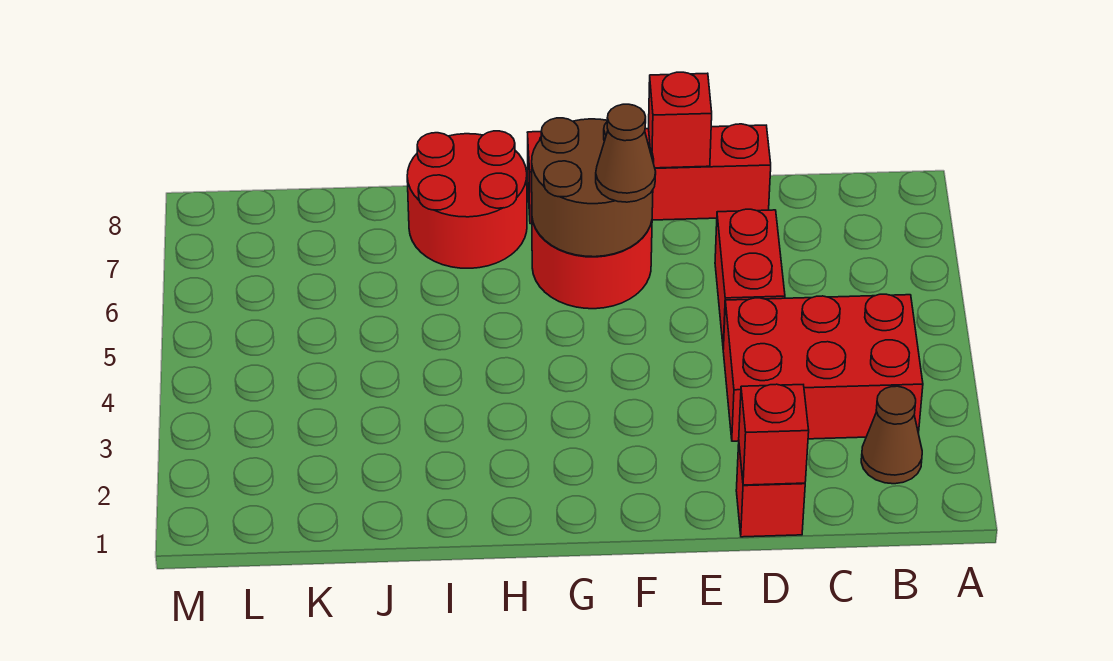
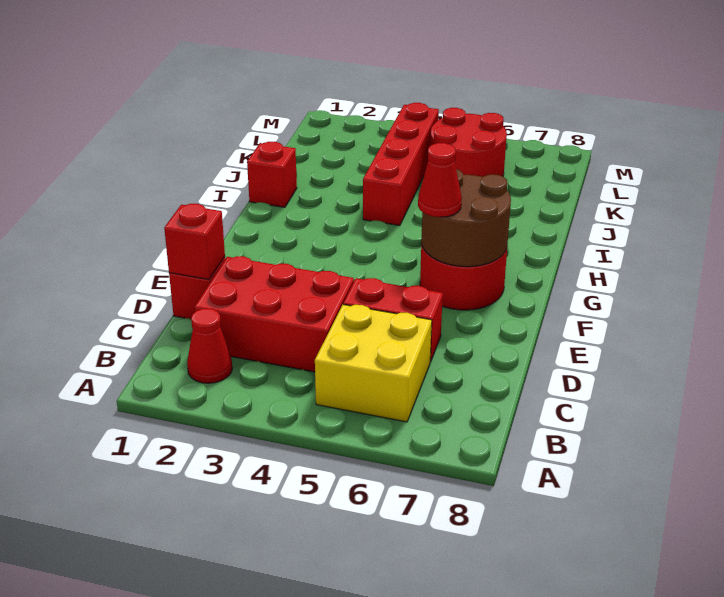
brown 1x1 cone [861,386,922,484] -> red 1x1 cone [187,309,232,383]
red 2x3 brick [723,294,923,441] -> red 2x3 brick turned to [195,256,354,372]
none -> yellow 2x2 brick [315,305,432,422]
red 1x4 brick [528,124,771,224] -> red 1x4 brick moved to [363,103,439,225]
red 1x1 brick [649,72,712,168] -> red 1x1 brick moved to [247,142,297,207]
brown 1x1 cone [596,104,656,202] -> red 1x1 cone [418,143,462,217]
red 2x2 round brick [407,131,527,268] -> red 2x2 round brick moved to [430,108,507,177]

